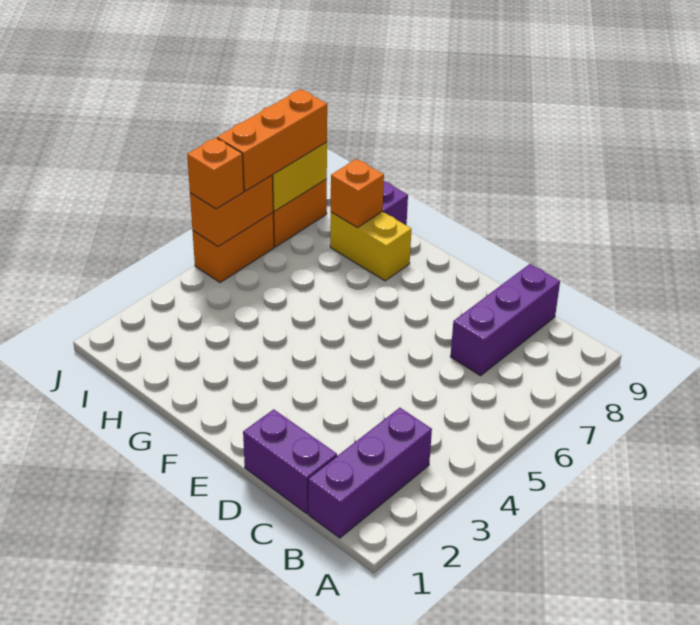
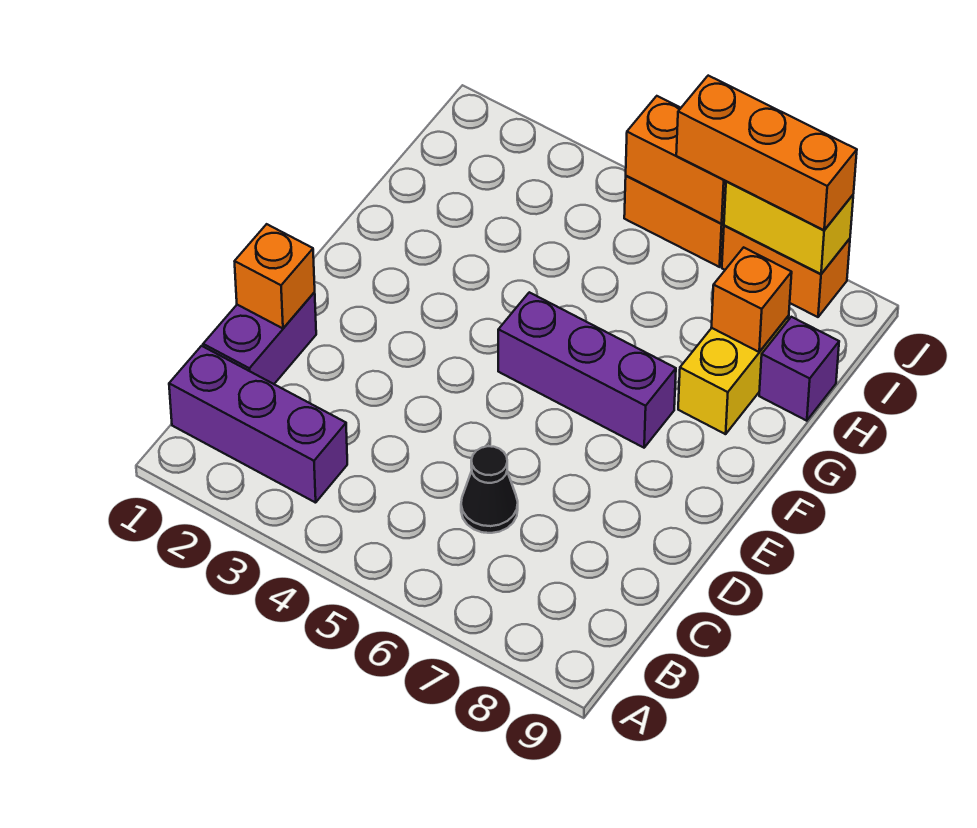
none -> black 1x1 cone [461,446,518,533]
purple 1x3 brick [450,264,560,376] -> purple 1x3 brick moved to [498,292,676,448]
orange 1x1 brick [187,138,244,209] -> orange 1x1 brick moved to [235,224,315,328]

